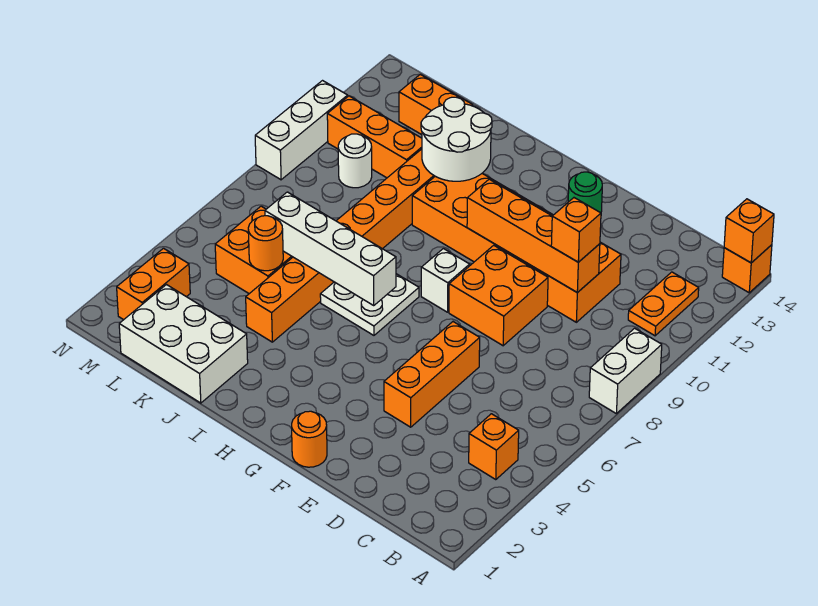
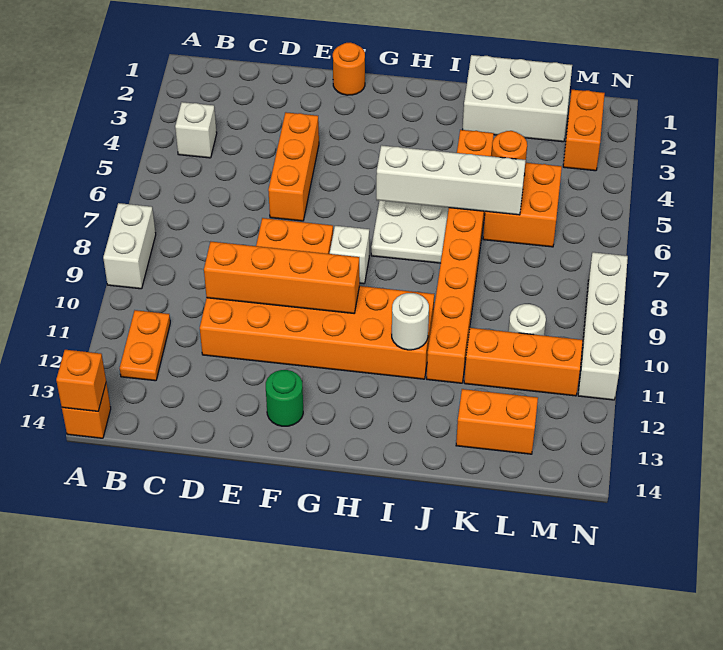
orange 1x1 brick [469,414,519,480] -> white 1x1 brick [175,102,217,158]
orange 1x1 brick [551,198,601,262] -> none
white 2x2 round brick [421,97,492,181] -> white 1x1 round brick [392,293,429,350]
white 1x3 brick [255,81,348,180] -> white 1x4 brick [578,252,628,400]

